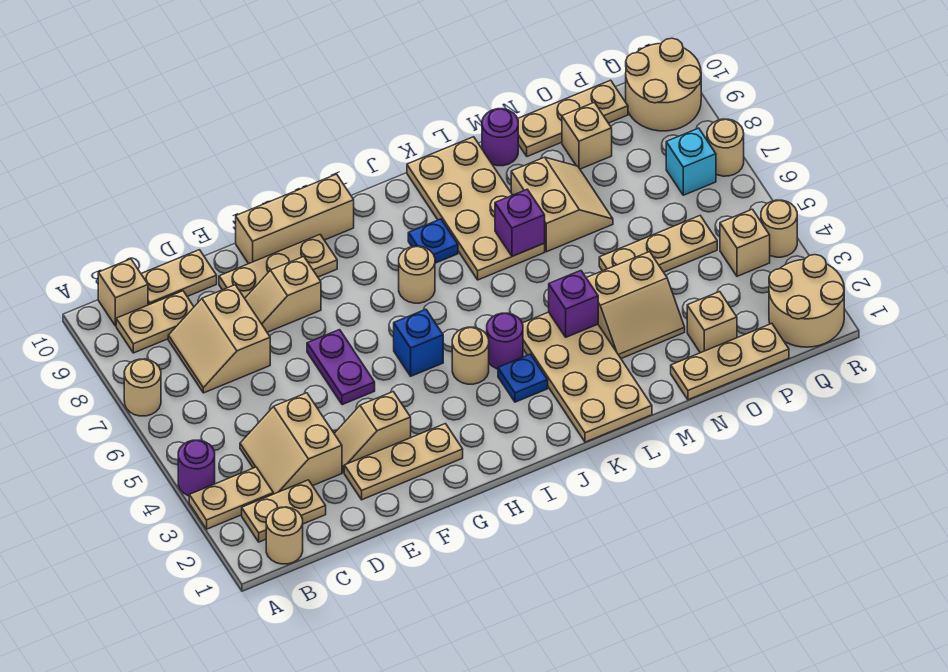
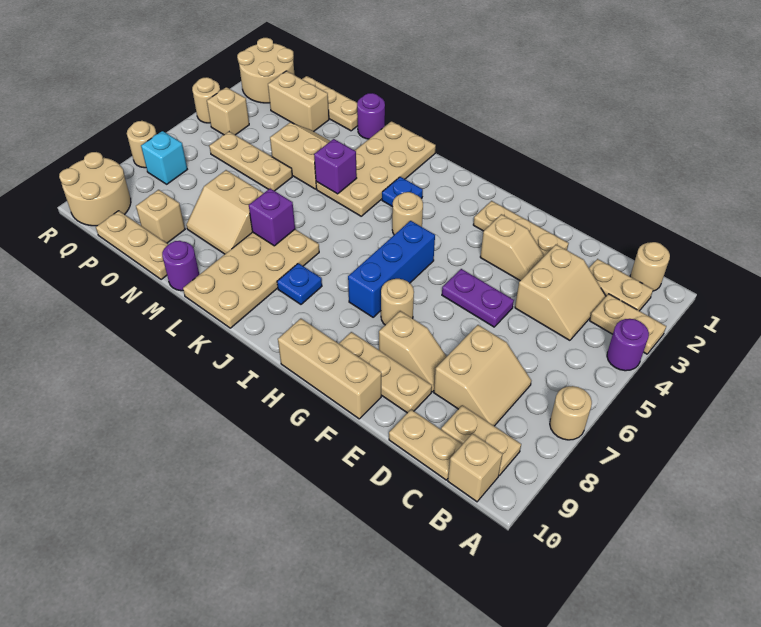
purple 1x2 plate [307,330,375,405] -> purple 1x2 plate turned to [442,269,514,327]
blue 1x1 brick [394,309,443,376] -> blue 1x3 brick [348,221,435,317]
tan 1x1 round brick [399,246,435,303] -> tan 1x1 round brick moved to [381,279,414,325]
purple 1x1 round brick [487,313,523,369] -> purple 1x1 round brick moved to [357,93,385,139]
tan 2x2 slope [511,157,613,252] -> tan 2x2 slope turned to [186,170,263,254]
tan 1x1 brick [687,292,737,353] -> tan 1x2 brick [268,71,329,131]

